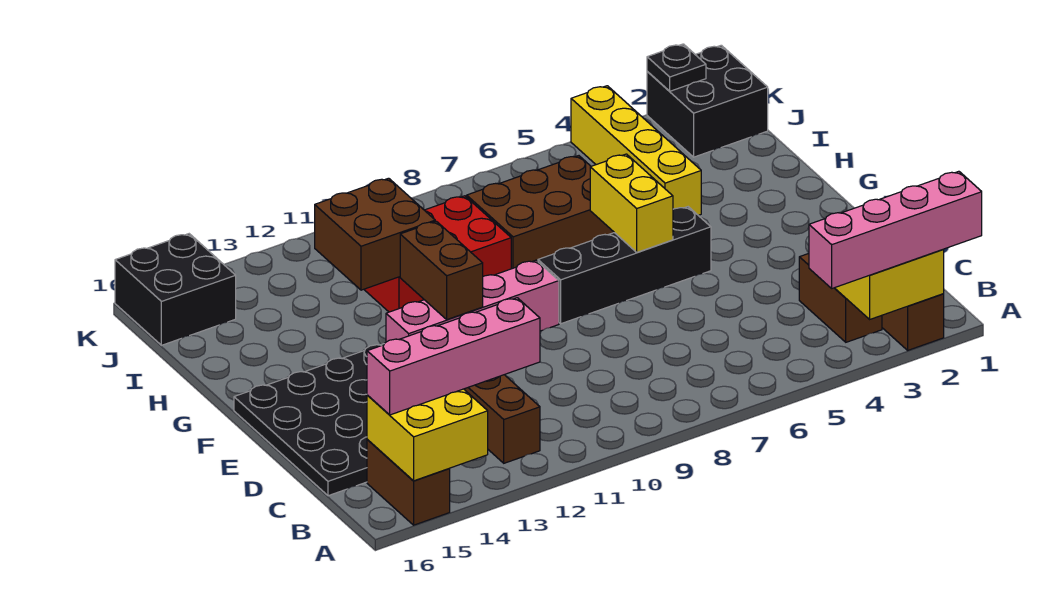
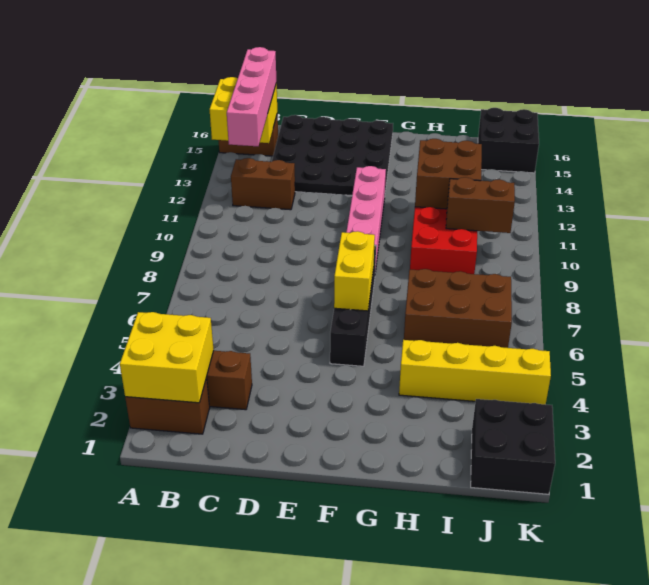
pink 1x4 brick [809,171,982,288] -> none
yellow 1x2 brick [590,154,673,252] -> yellow 1x2 brick turned to [334,231,375,311]
brown 1x2 brick [400,221,483,320] -> brown 1x2 brick moved to [446,177,515,233]
brown 2x3 brick [467,156,614,269] -> brown 2x3 brick turned to [404,269,512,348]
black 1x1 plate [647,44,706,91] -> none

